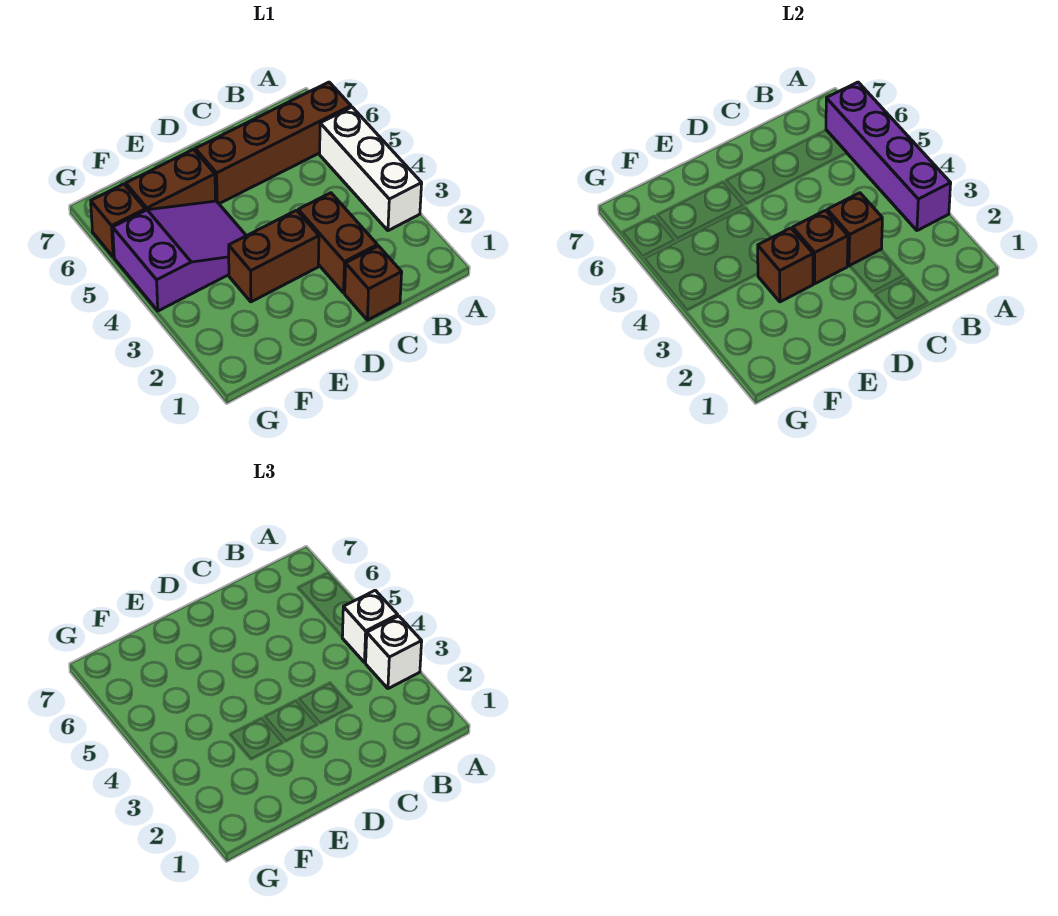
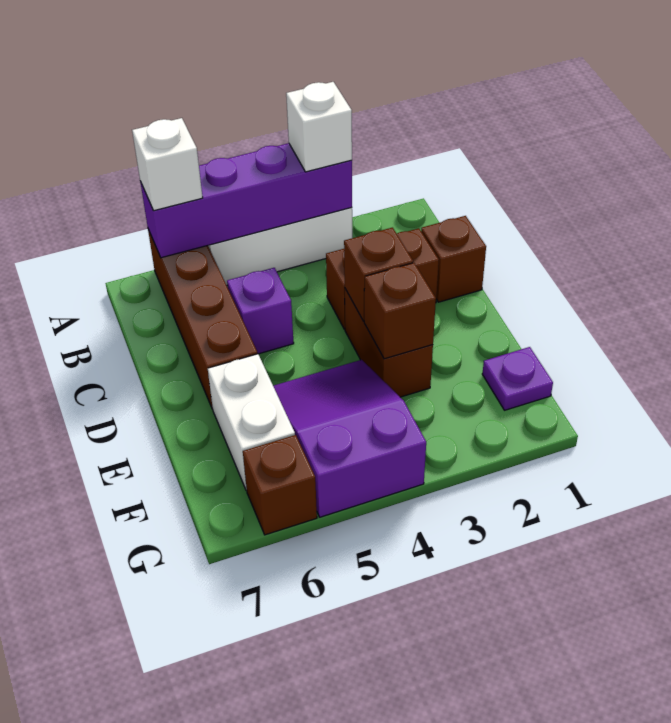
white 1x1 brick [342,590,398,662] -> white 1x1 brick moved to [132,118,203,211]
brown 1x1 brick [827,193,882,266] -> none
none -> purple 1x1 brick [227,268,294,354]
brown 1x2 brick [126,149,215,210] -> white 1x2 brick [208,354,295,491]
none -> purple 1x1 plate [482,347,553,410]

